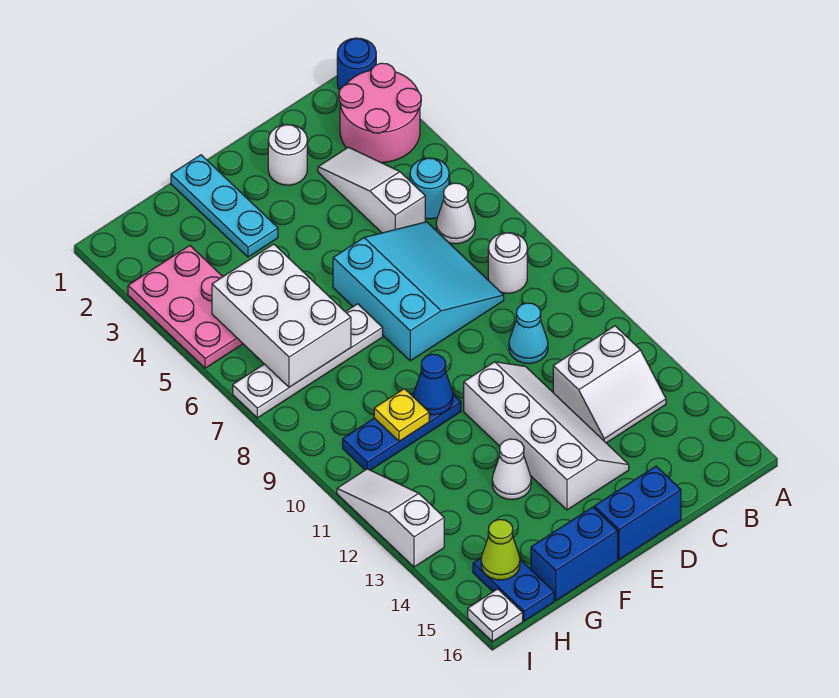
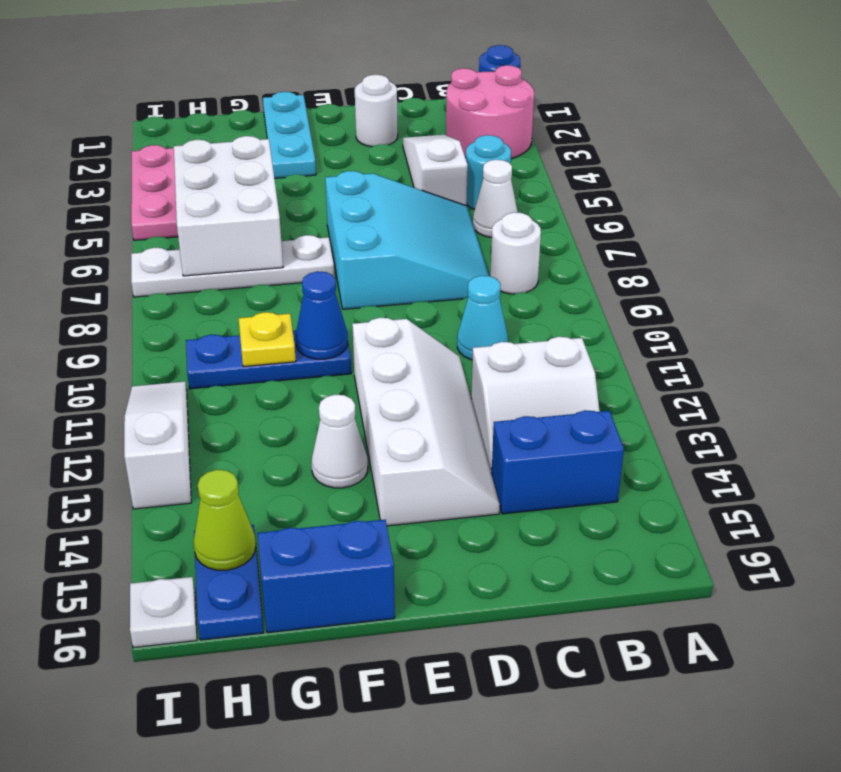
blue 1x2 brick [594,466,681,560] -> blue 1x2 brick moved to [492,410,624,514]

